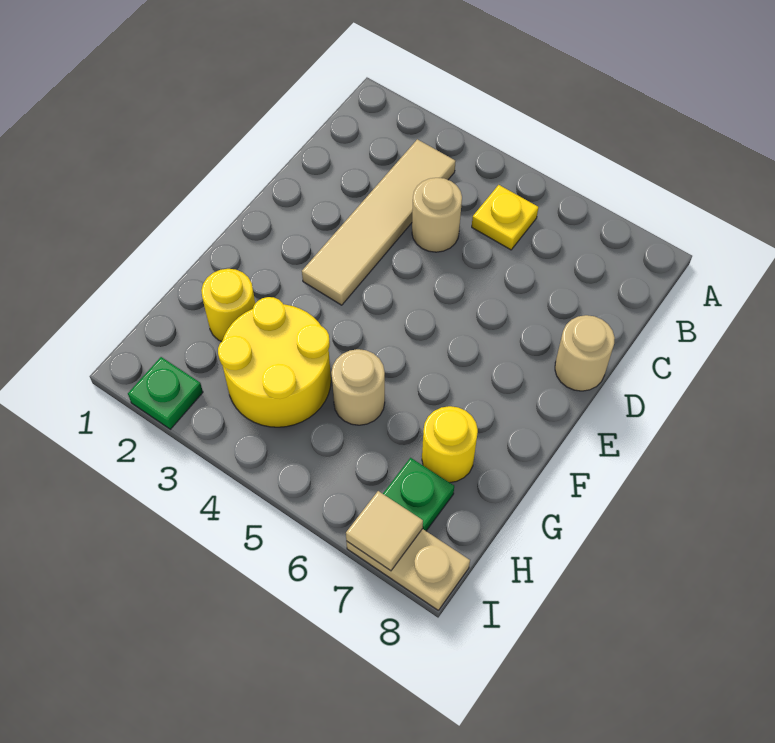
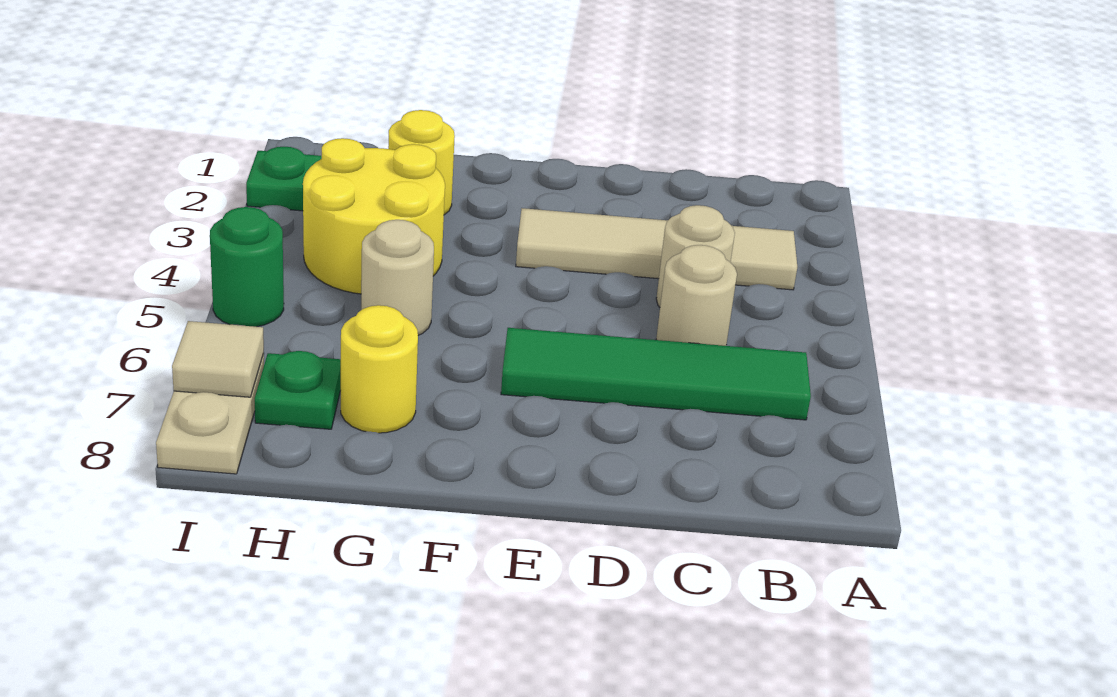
yellow 1x1 plate [472,185,539,250] -> none
none -> green 1x4 tile [501,328,811,420]
tan 1x1 round brick [555,315,615,391] -> tan 1x1 round brick moved to [656,245,737,346]
none -> green 1x1 round brick [210,207,284,327]

